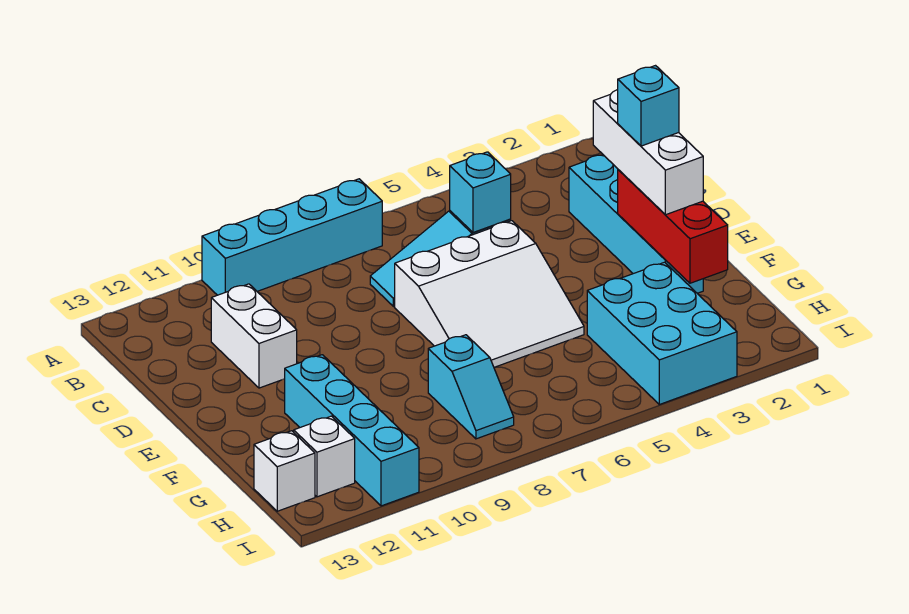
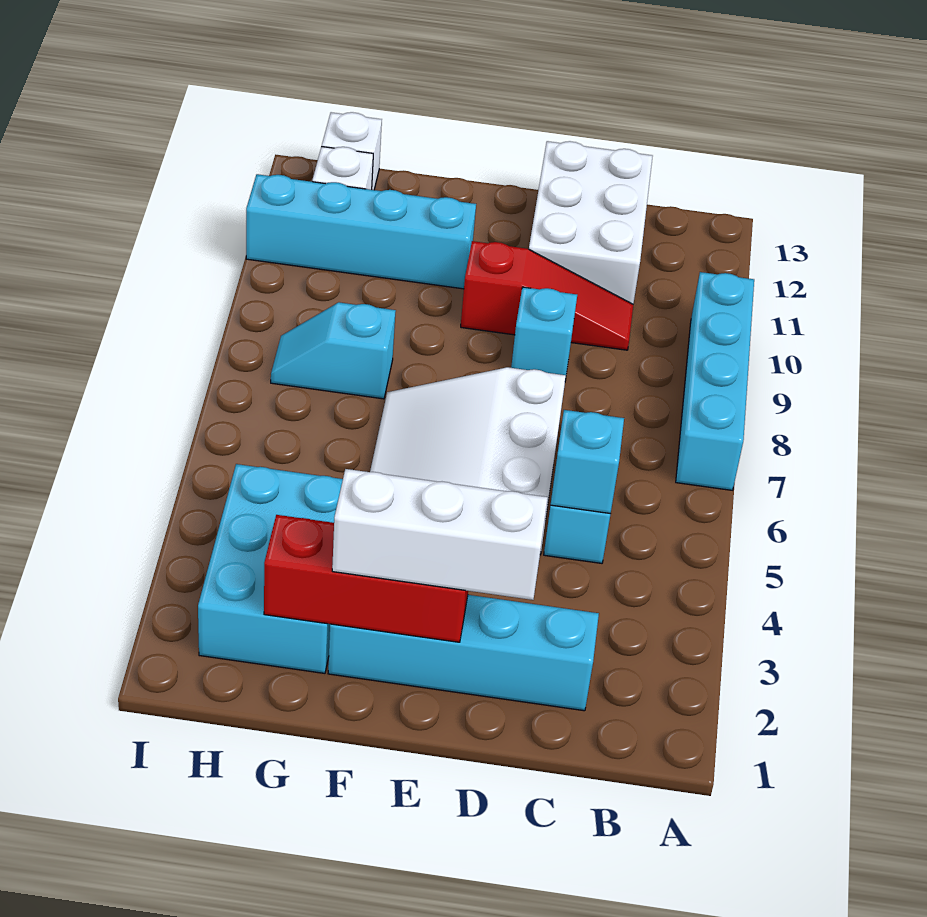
none -> red 1x3 slope [461,241,633,350]
white 1x2 brick [211,284,297,388] -> white 2x3 brick [529,141,653,304]
cyan 1x1 brick [618,66,679,146] -> cyan 1x1 brick moved to [511,287,577,380]
cyan 2x3 brick [587,262,737,404] -> cyan 2x3 brick turned to [198,464,343,673]

